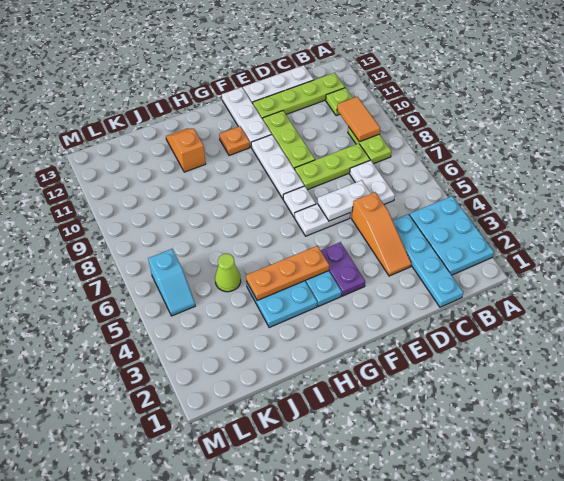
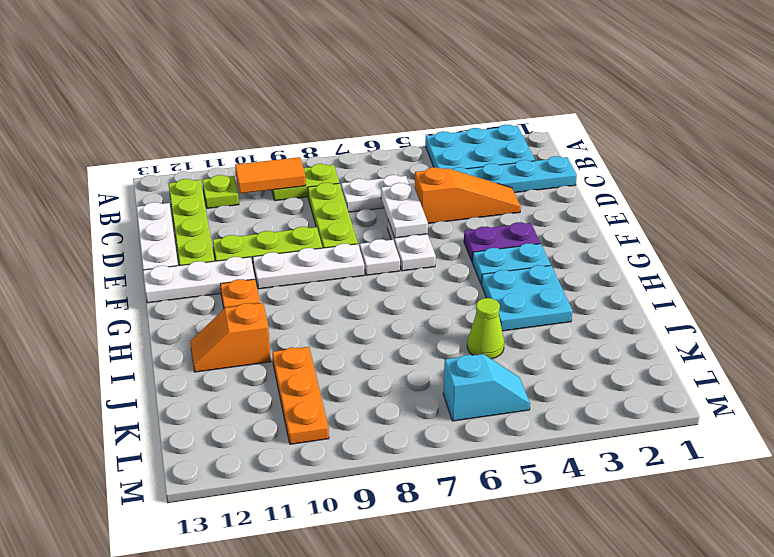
orange 1x3 plate [246,246,329,301] -> orange 1x3 plate moved to [272,347,329,444]

